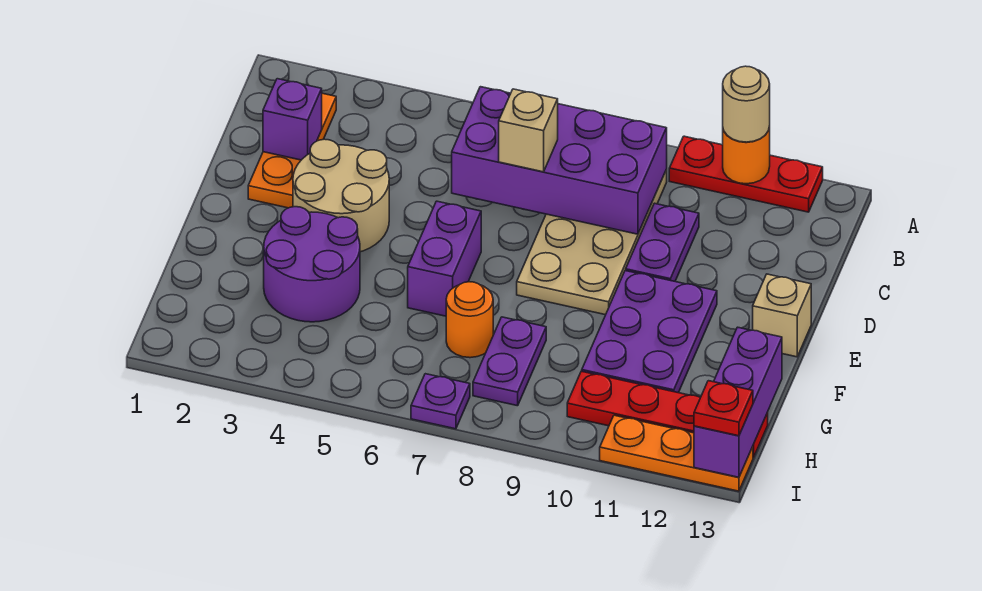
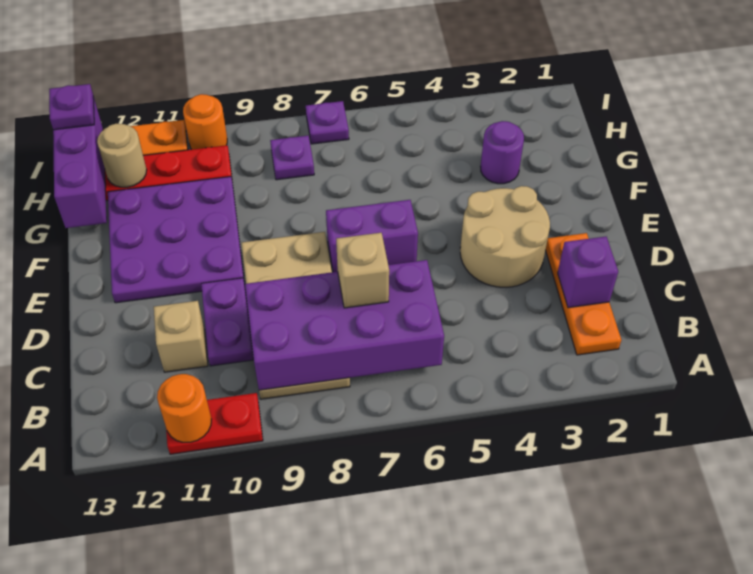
red 1x3 plate [669,136,823,212] -> red 1x2 plate [166,393,263,454]
tan 1x1 round brick [723,66,770,142] -> tan 1x1 round brick moved to [97,124,147,187]
purple 1x2 brick [408,201,481,316] -> purple 1x2 brick turned to [326,200,418,272]
purple 2x3 plate [582,271,717,393] -> purple 3x3 plate [108,177,244,303]
tan 1x1 brick [753,274,811,357] -> tan 1x1 brick moved to [154,301,208,372]
purple 2x2 round brick [264,207,360,322] -> purple 1x1 round brick [481,121,524,184]
orange 1x1 round brick [446,282,493,358] -> orange 1x1 round brick moved to [183,94,227,150]
purple 1x2 plate [473,317,546,406] -> purple 1x1 plate [270,136,314,180]
red 1x1 plate [694,381,753,436] -> purple 1x1 plate [49,84,94,130]

